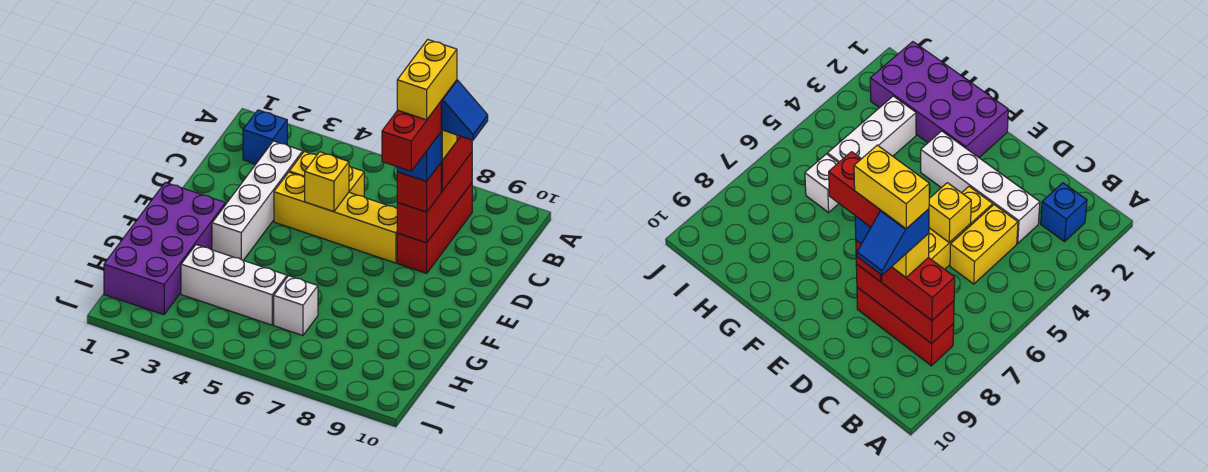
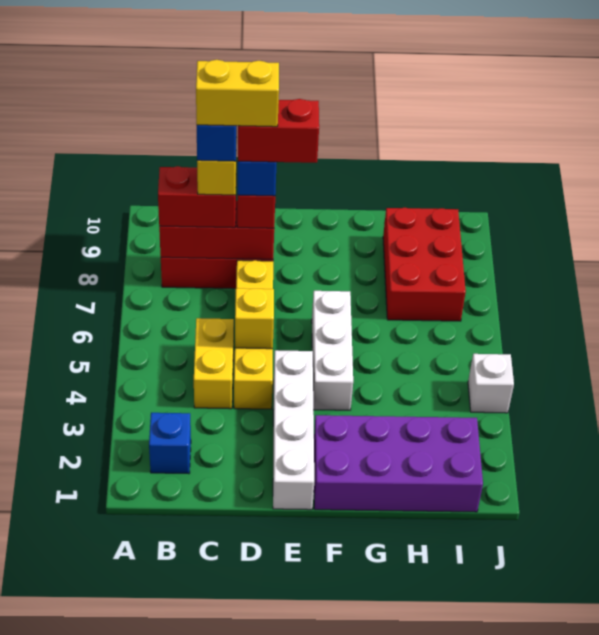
white 1x4 brick [212,141,303,260] -> white 1x4 brick turned to [273,350,314,510]
white 1x3 brick [181,245,287,325] -> white 1x3 brick moved to [312,291,353,410]
white 1x1 brick [274,276,318,335] -> white 1x1 brick moved to [468,354,514,413]
none -> red 2x3 brick [383,208,466,321]

